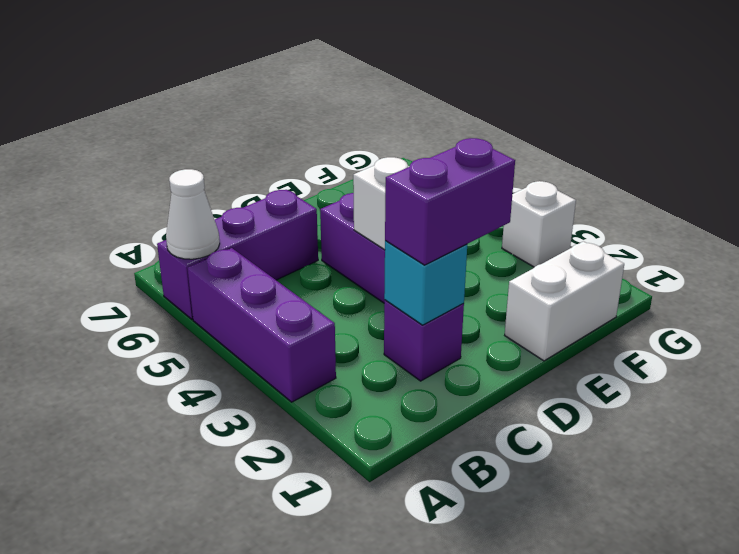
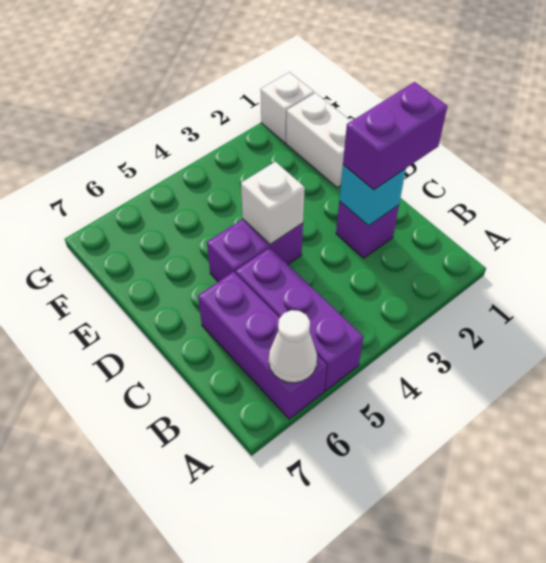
purple 1x3 brick [188,248,336,402] -> purple 1x3 brick turned to [236,248,364,391]
purple 1x2 brick [385,138,515,265] -> purple 1x2 brick turned to [343,82,447,190]
white 1x1 brick [502,181,576,267] -> white 1x1 brick moved to [261,72,314,143]

